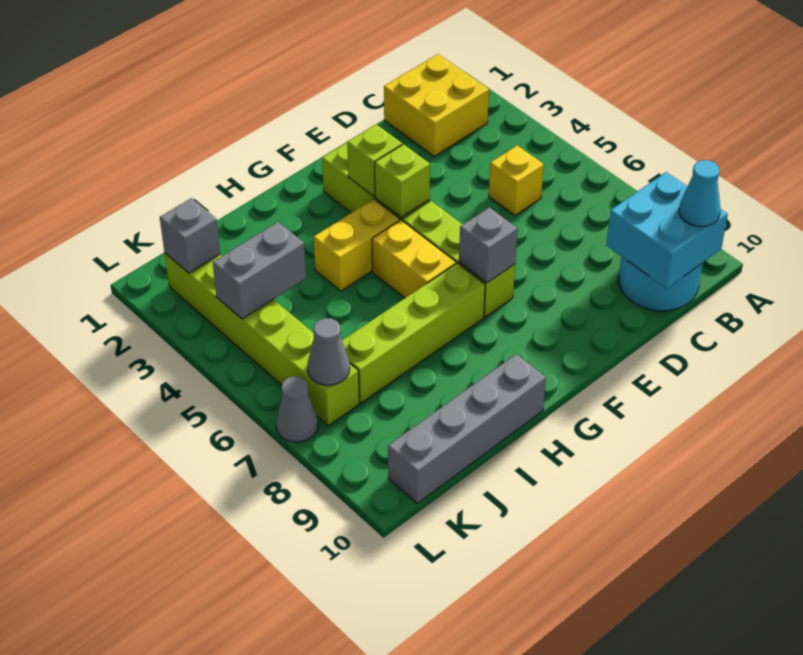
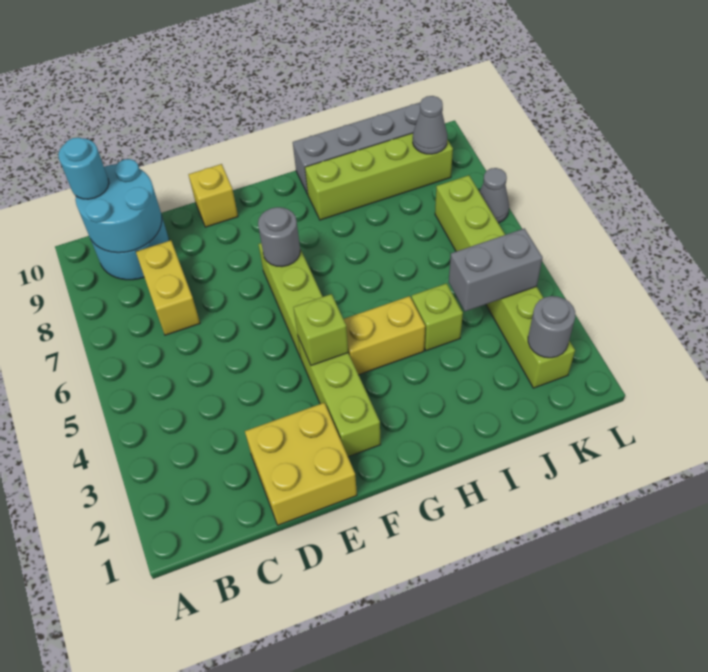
yellow 2x2 brick [384,54,489,156] -> yellow 2x2 brick moved to [245,403,357,525]
cyan 2x2 brick [606,172,728,289] -> cyan 2x2 round brick [75,159,162,253]
cyan 1x1 cone [679,160,721,227] -> cyan 1x1 round brick [58,138,109,199]
yellow 1x1 brick [489,146,544,216] -> yellow 1x1 brick moved to [188,164,238,227]
lime 1x1 brick [347,124,403,196] -> lime 1x1 brick moved to [412,283,463,351]
grey 1x1 brick [459,207,518,283] -> grey 1x1 round brick [258,207,300,267]
yellow 1x2 brick [372,220,456,298] -> yellow 1x2 brick moved to [136,240,200,335]
lime 1x4 brick [342,263,485,403] -> lime 1x4 brick moved to [305,133,453,220]
grey 1x1 brick [160,198,220,273] -> grey 1x1 round brick [528,296,575,358]
grey 1x1 cone [308,318,350,385] -> grey 1x1 cone moved to [413,96,448,154]

